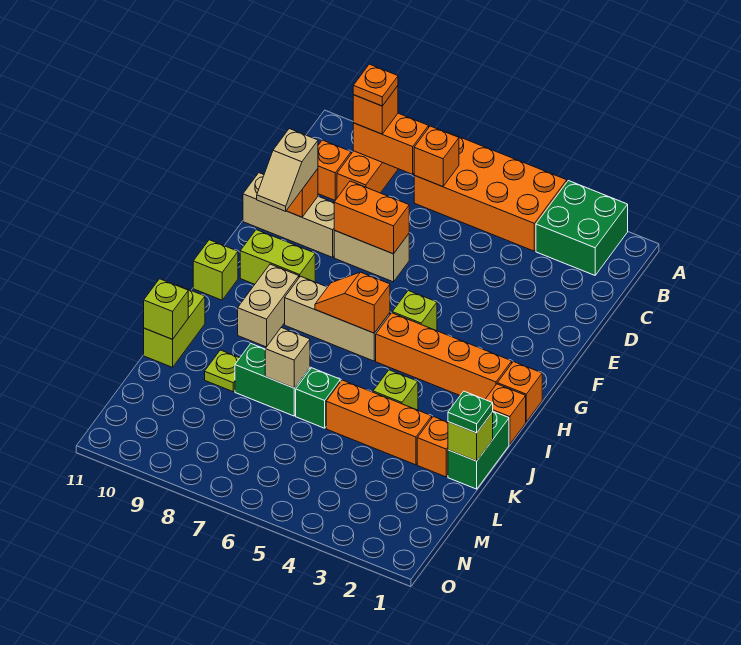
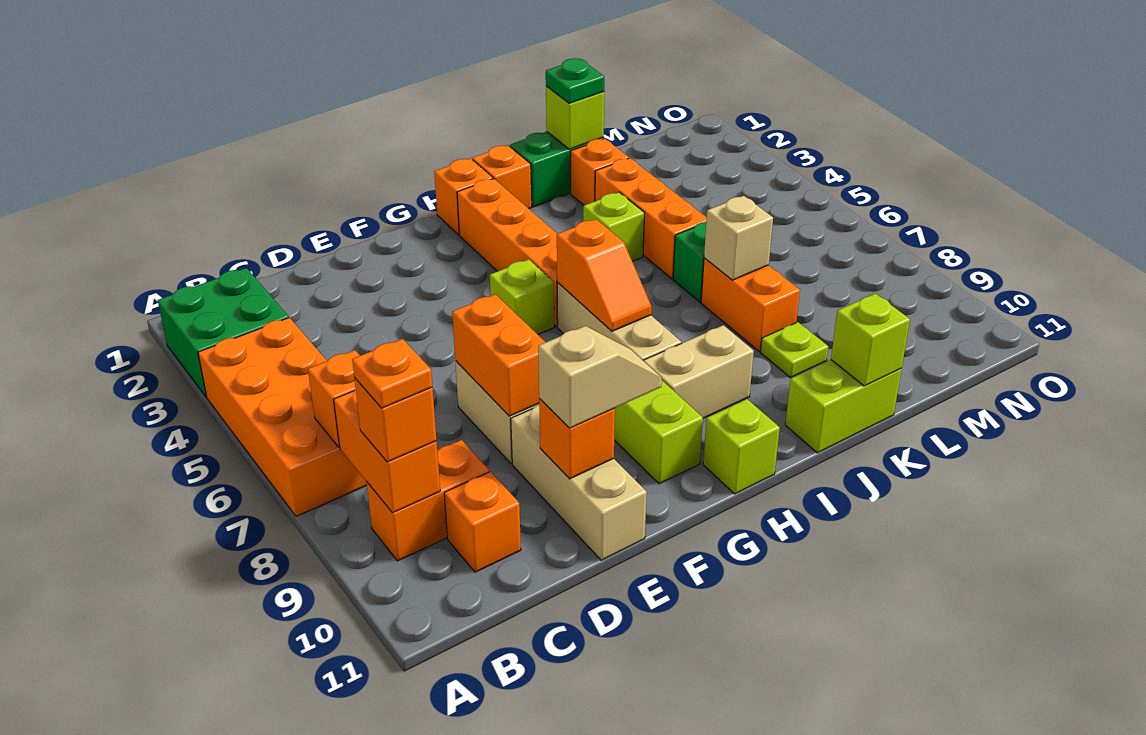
green 1x2 brick [235,344,310,416] -> orange 1x2 brick [701,258,800,351]

